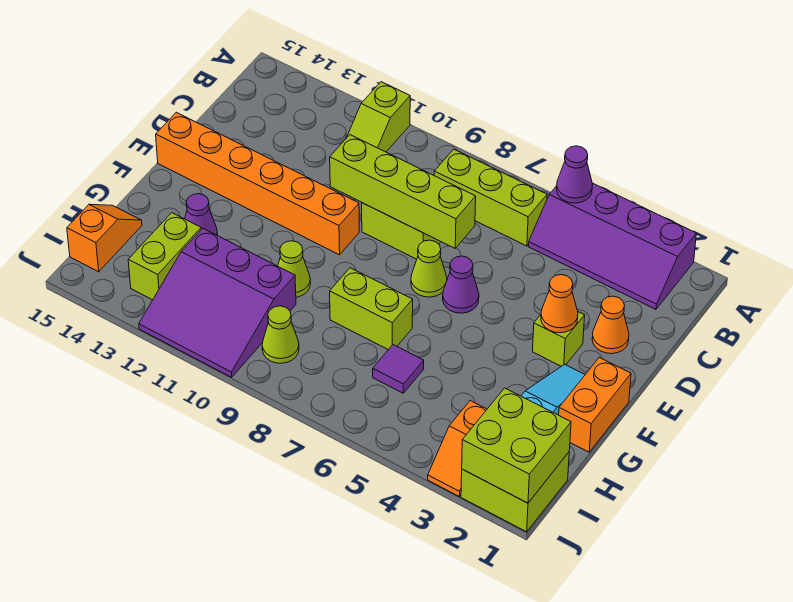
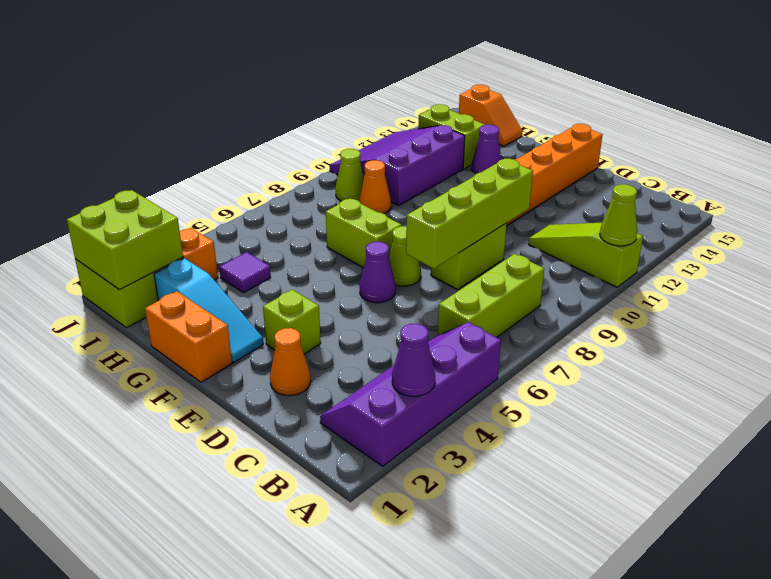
purple 1x1 cone [557,146,593,203] -> purple 1x1 cone moved to [392,324,435,396]
lime 1x2 slope [347,82,410,152] -> lime 1x3 slope [528,223,643,287]
orange 1x1 cone [541,275,578,333] -> orange 1x1 cone moved to [359,160,391,214]
lime 1x2 brick [330,268,413,350] -> lime 1x2 brick turned to [326,198,402,268]
lime 1x1 cone [278,241,310,297] -> lime 1x1 cone moved to [600,184,637,246]
purple 1x1 tile [373,345,424,393] -> purple 1x1 tile moved to [219,252,271,293]

